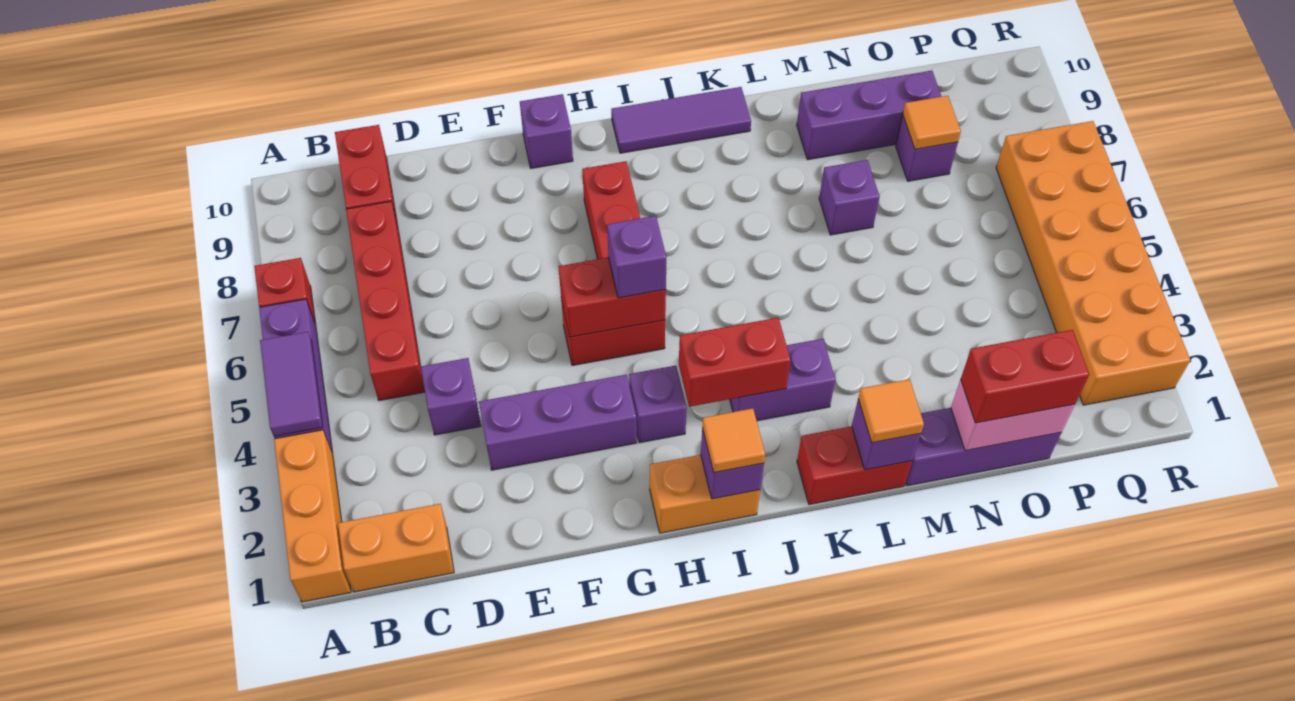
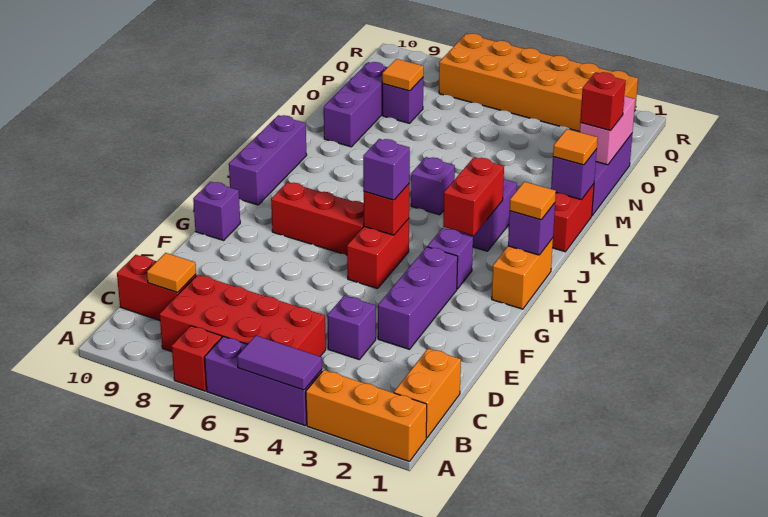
red 1x4 brick [346,201,425,401] -> red 2x4 brick [160,275,326,356]
none -> orange 1x1 tile [147,253,196,292]
red 1x2 brick [558,257,666,337] -> red 1x1 brick [364,184,409,235]
purple 1x3 tile [611,87,751,153] -> purple 1x3 brick [229,115,307,205]
purple 1x1 brick [819,160,879,235] -> purple 1x1 brick moved to [411,157,455,215]
red 1x2 brick [961,330,1089,423] -> red 1x1 brick [580,72,626,131]

